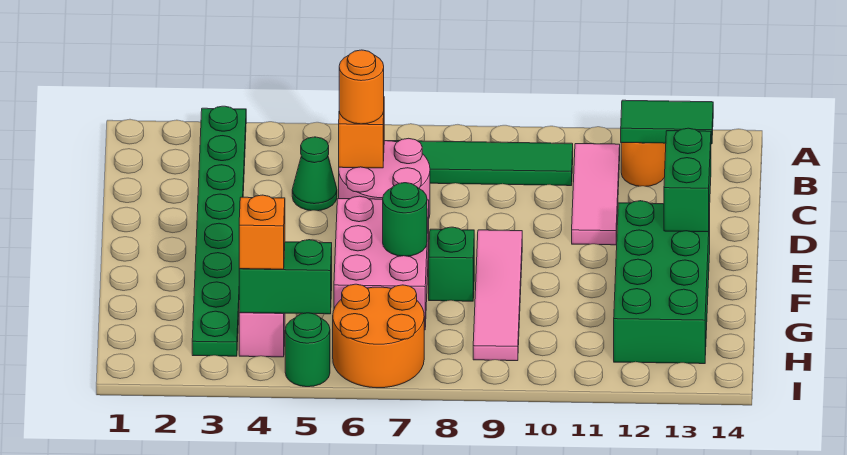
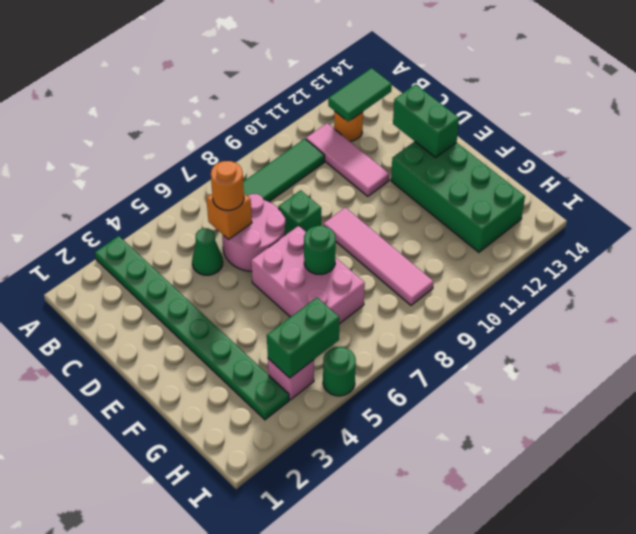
green 1x1 brick [429,227,474,301] -> green 1x1 brick moved to [278,190,321,235]
orange 1x1 brick [239,195,285,269] -> none
orange 2x2 round brick [333,284,424,388] -> none

